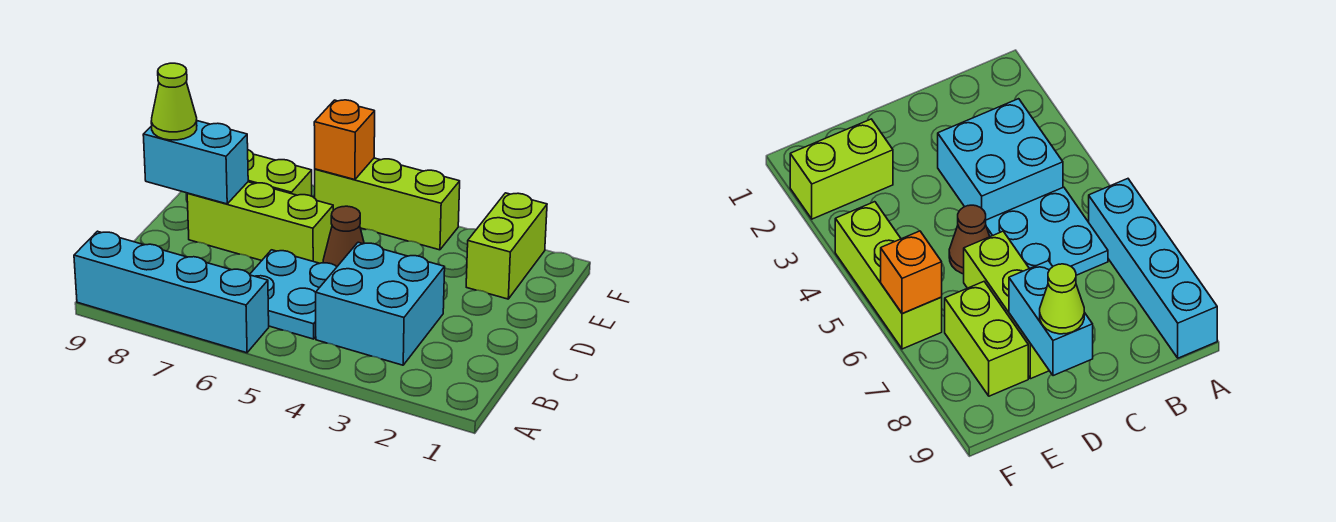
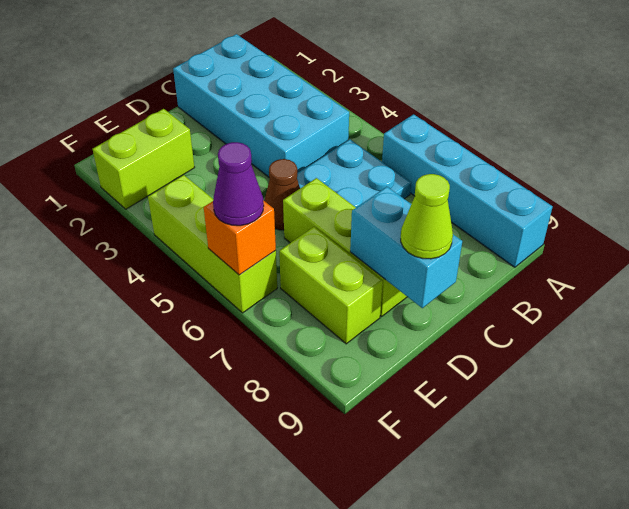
cyan 2x2 brick [316,242,445,365] -> cyan 2x4 brick [173,34,349,177]
none -> purple 1x1 cone [213,142,264,226]

